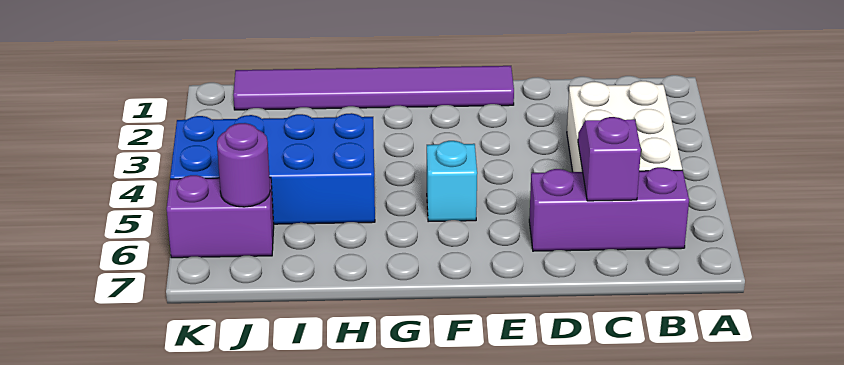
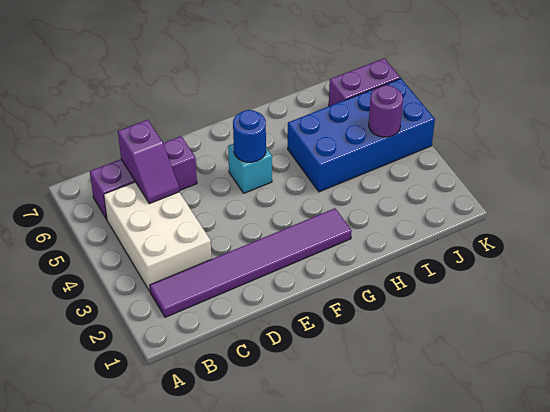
purple 1x6 tile [233,66,514,110] -> purple 1x6 tile moved to [150,208,352,317]
none -> blue 1x1 round brick [233,110,266,162]
purple 1x1 round brick [217,123,270,207] -> purple 1x1 round brick moved to [369,85,403,137]

